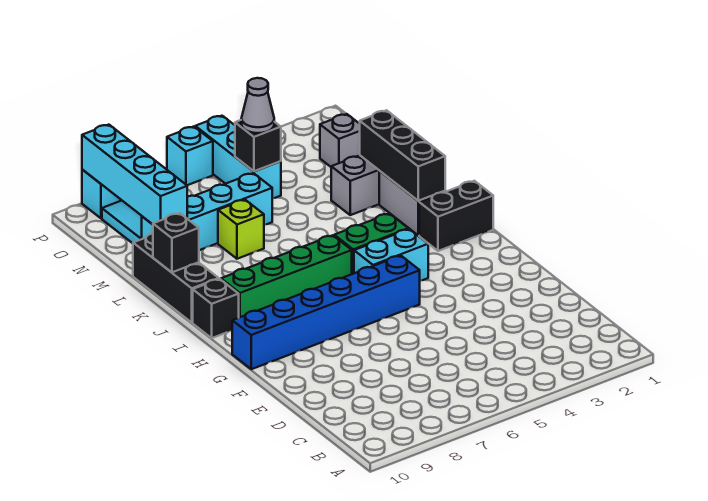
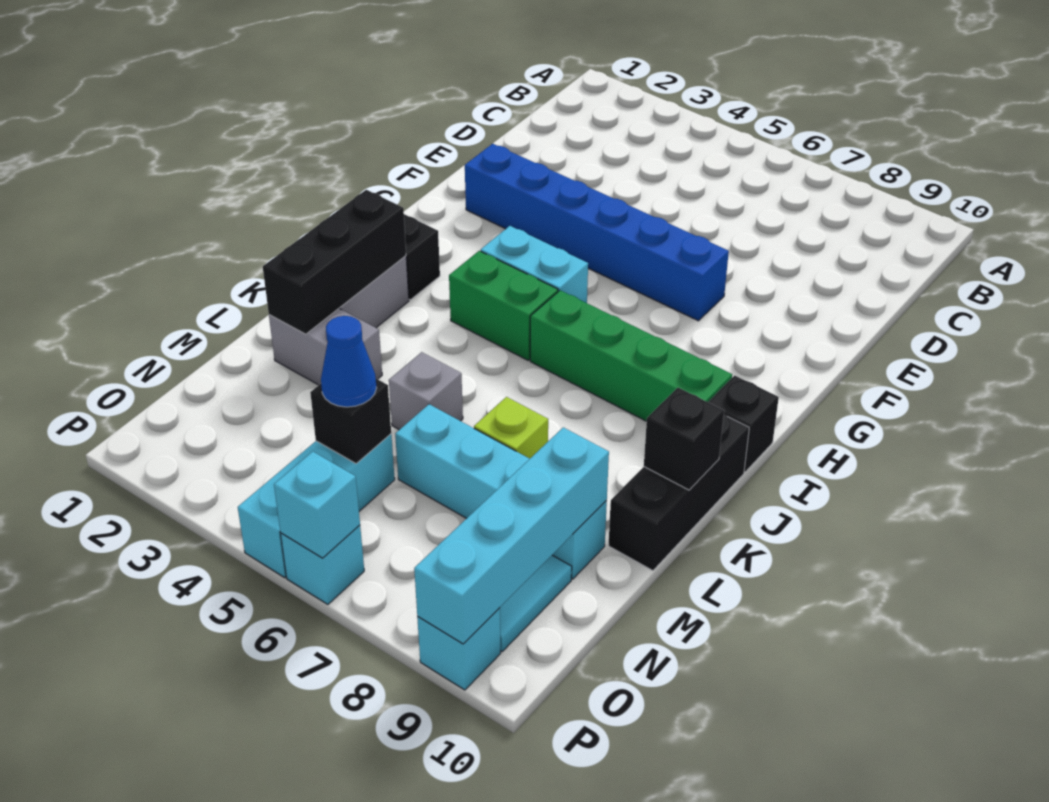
blue 1x6 brick [232,256,420,369] -> blue 1x6 brick moved to [465,144,729,321]
grey 1x1 brick [320,114,360,167] -> grey 1x1 brick moved to [389,352,463,430]
grey 1x1 cone [241,78,274,133] -> blue 1x1 cone [321,316,377,407]
none -> cyan 1x1 brick [274,452,360,558]

